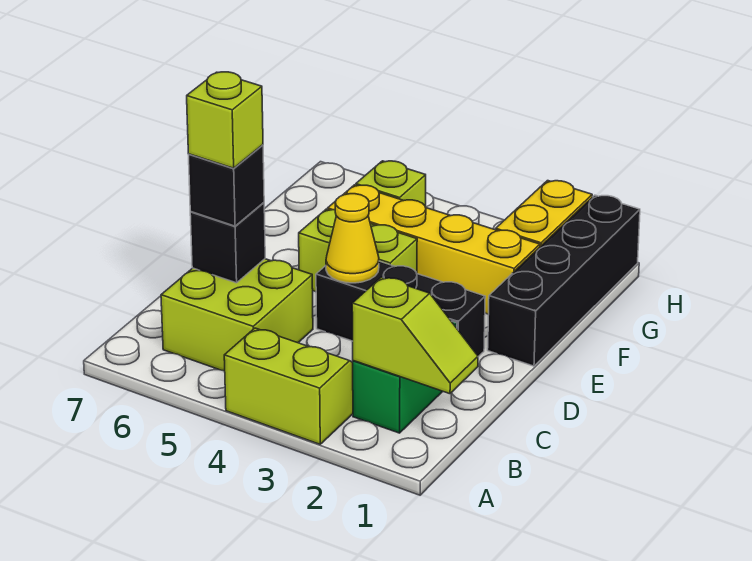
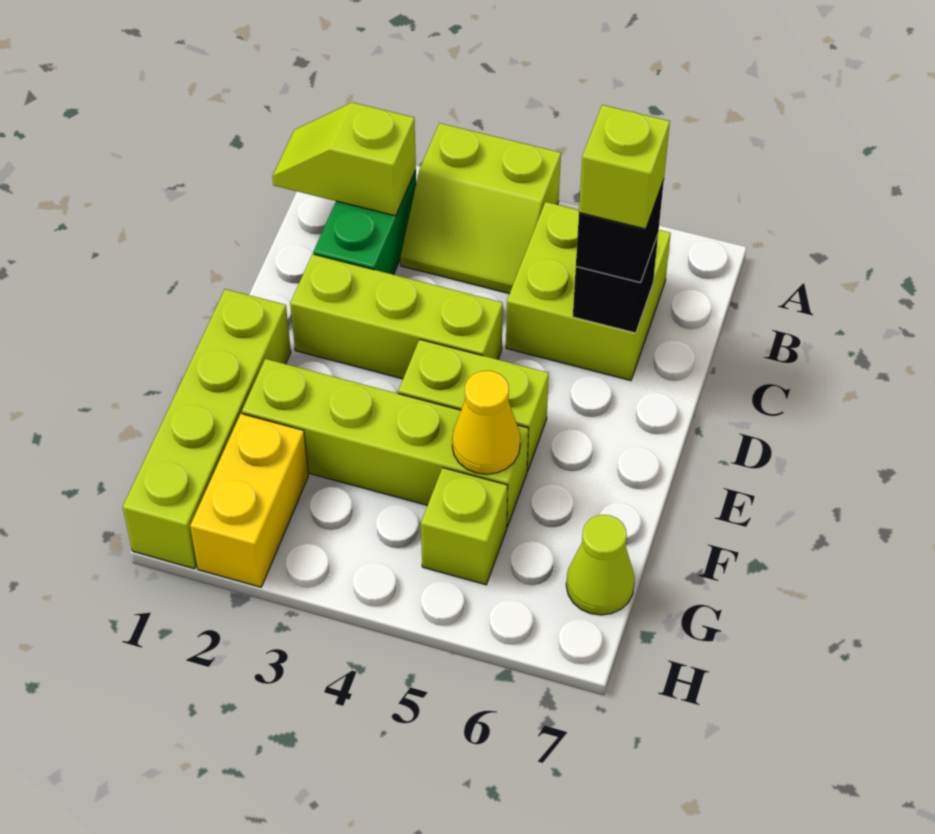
black 1x3 brick [316,261,485,357] -> lime 1x3 brick [290,254,503,379]
yellow 1x1 cone [326,194,379,283] -> yellow 1x1 cone moved to [452,371,520,474]
black 1x4 brick [488,195,640,366] -> lime 1x4 brick [123,289,291,569]
yellow 1x4 brick [328,185,540,315] -> lime 1x4 brick [242,359,529,527]
none -> lime 1x1 cone [566,515,635,615]

